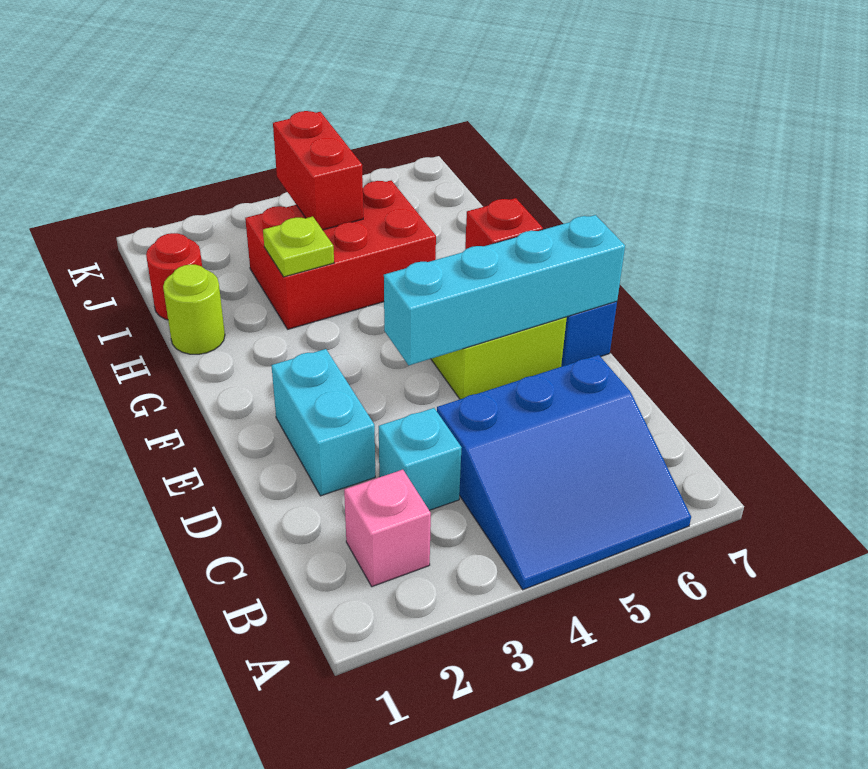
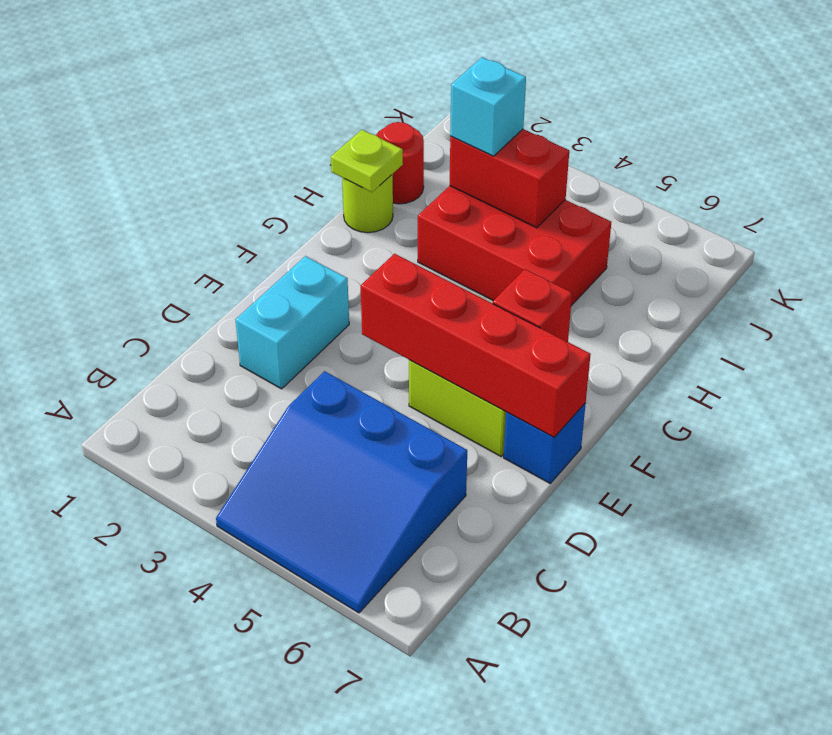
pink 1x1 brick [344,470,431,587] -> none
cyan 1x1 brick [379,408,462,510] -> cyan 1x1 brick moved to [450,57,526,156]
cyan 1x4 brick [384,215,625,365] -> red 1x4 brick [361,254,591,437]
lime 1x1 plate [263,216,334,277] -> lime 1x1 plate moved to [331,130,403,192]
red 1x2 brick [273,111,363,230] -> red 1x2 brick turned to [450,129,569,228]

